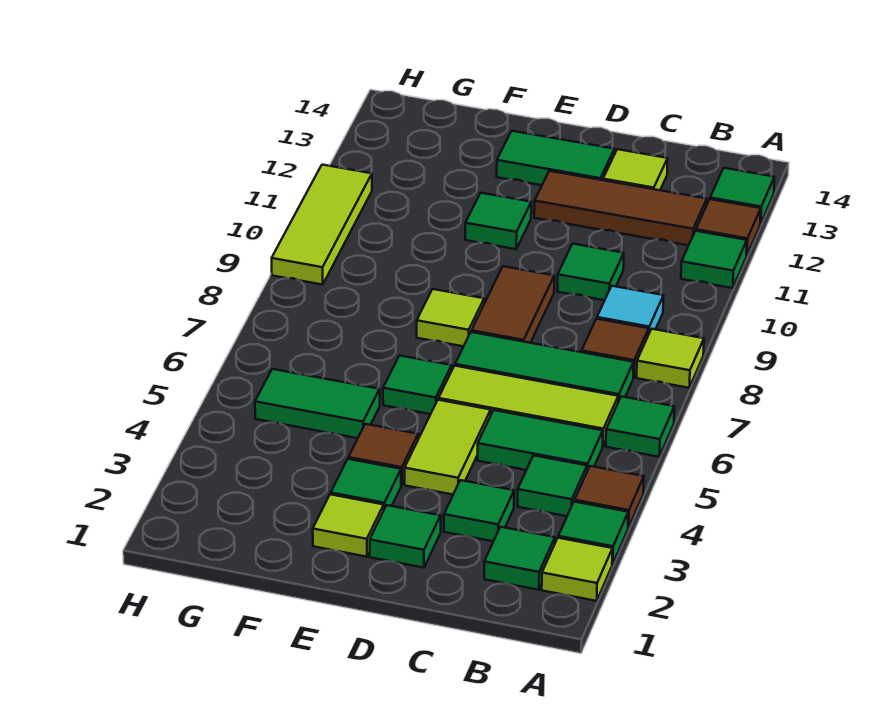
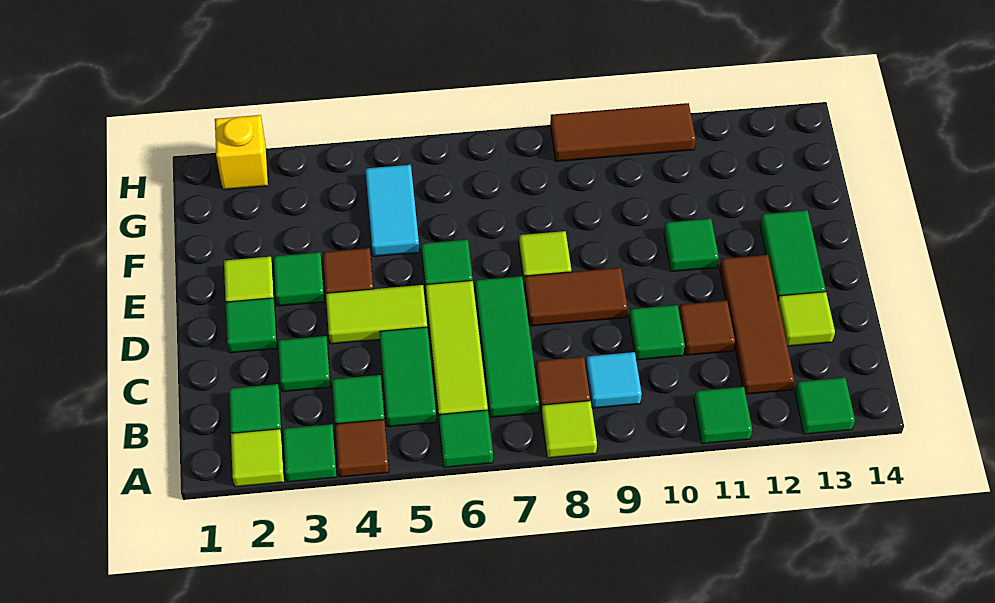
brown 1x1 tile [696,199,761,256] -> brown 1x1 tile moved to [679,301,735,355]
green 1x2 tile [255,369,380,438] -> cyan 1x2 tile [365,165,419,256]
none -> yellow 1x1 brick [215,115,268,190]
lime 1x3 tile [272,165,372,285] -> brown 1x3 tile [550,103,696,162]

